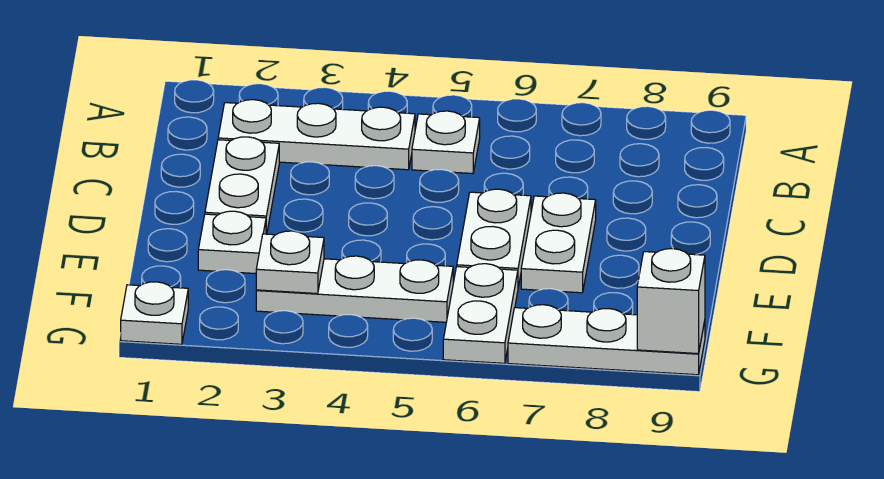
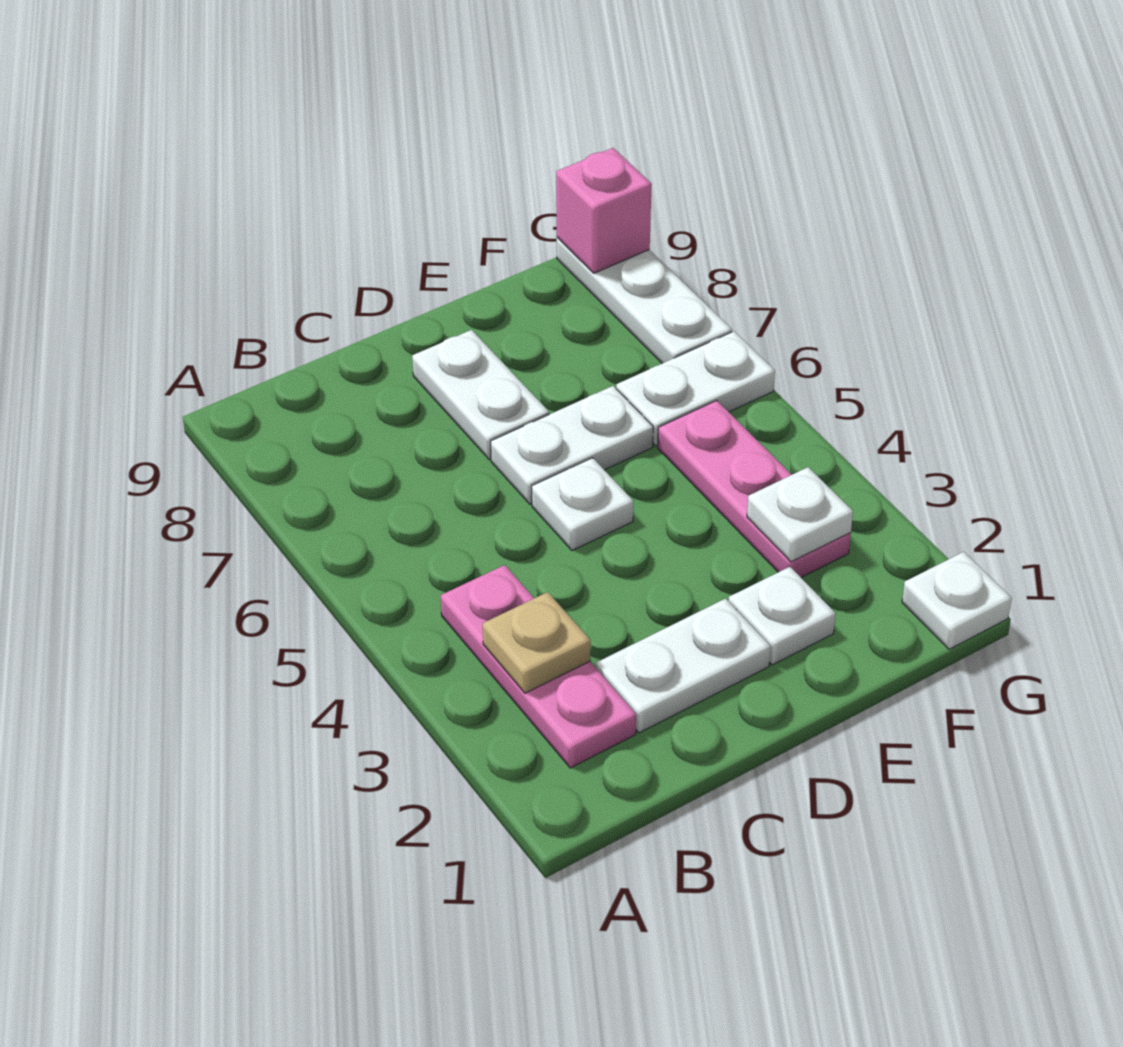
white 1x3 plate [218,100,415,170] -> pink 1x3 plate [441,565,636,768]
none -> tan 1x1 plate [483,592,591,693]
white 1x1 plate [412,111,480,174] -> white 1x1 plate moved to [532,458,633,551]
white 1x2 plate [521,193,596,293] -> white 1x2 plate turned to [412,330,549,460]
white 1x3 plate [256,256,453,322] -> pink 1x3 plate [658,401,851,577]
white 1x1 brick [637,249,705,354] -> pink 1x1 brick [556,148,652,273]

